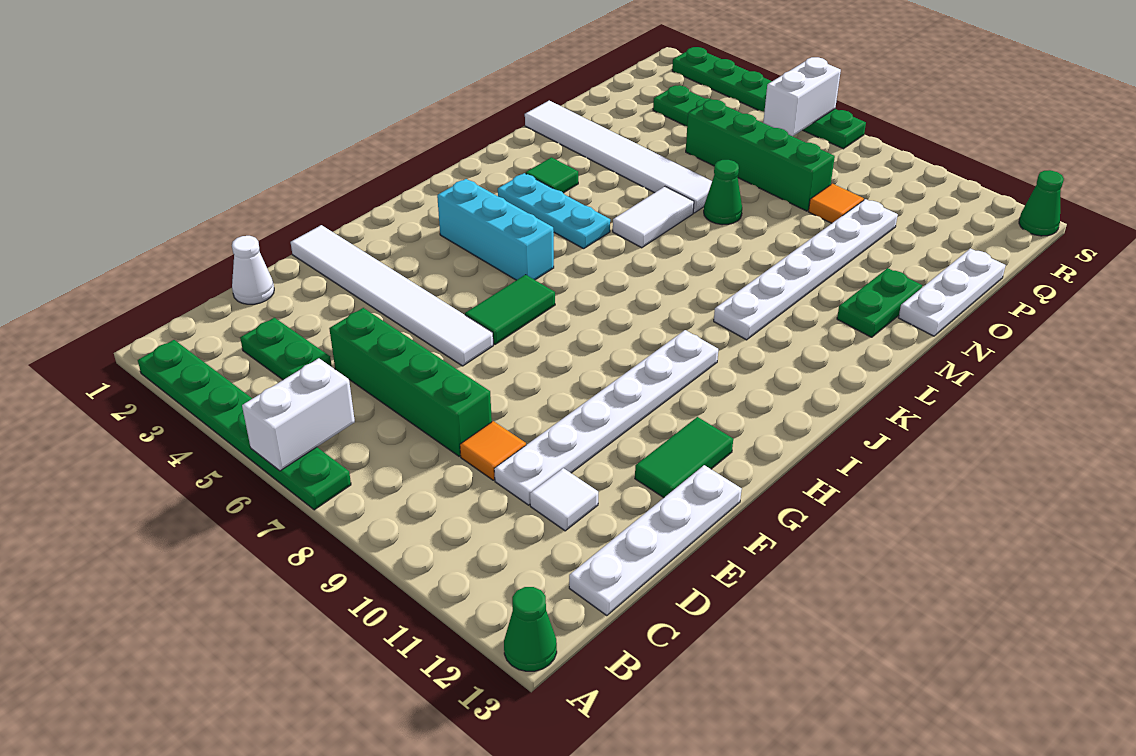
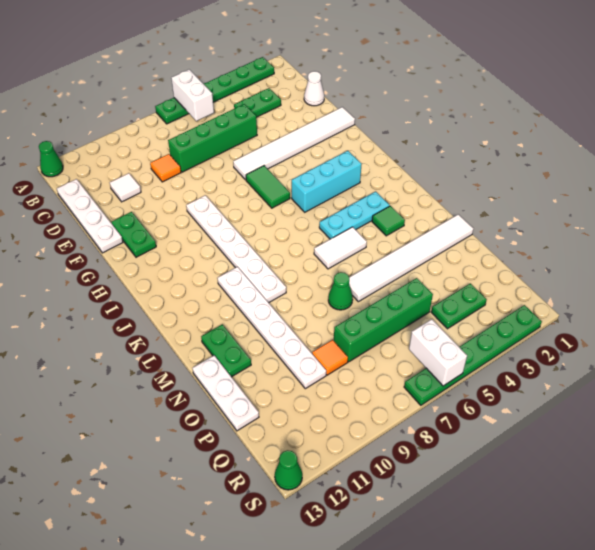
white 1x6 plate [494,330,718,505] -> white 1x6 plate moved to [186,195,286,303]
green 1x2 tile [635,417,733,498] -> green 1x2 plate [112,212,156,257]
white 1x2 tile [613,187,694,248] -> white 1x2 tile turned to [314,227,367,269]

